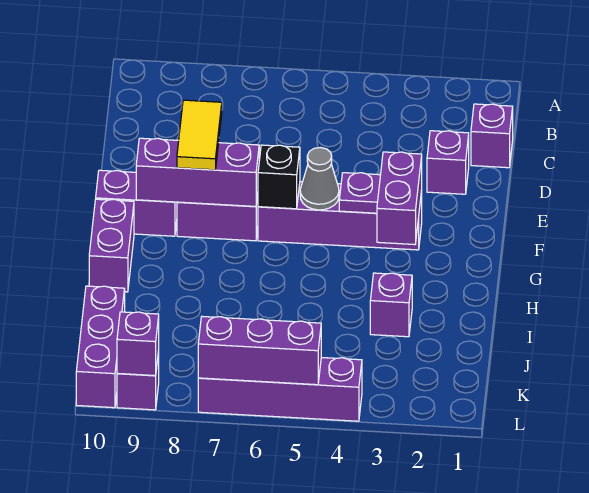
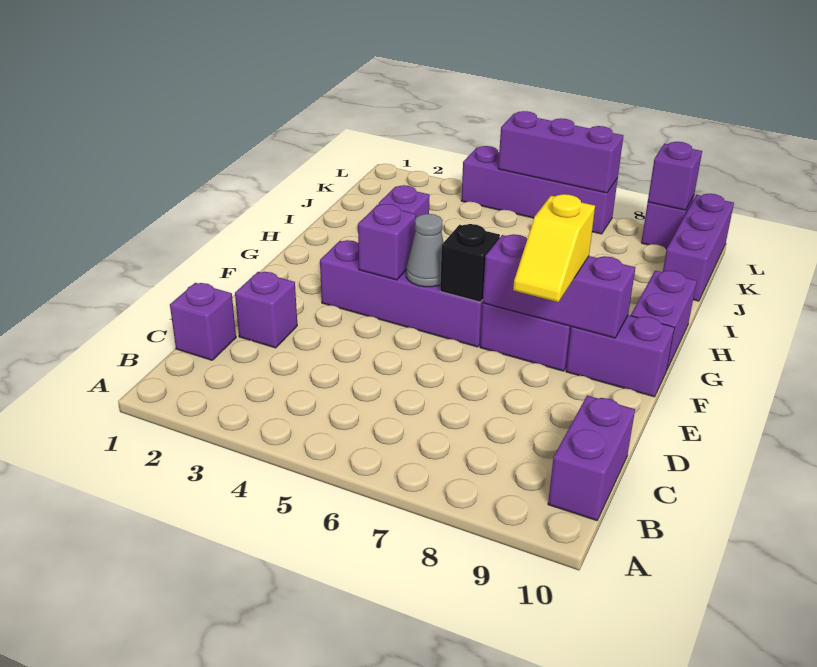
yellow 1x2 tile [177,100,222,170] -> yellow 1x2 slope [513,194,595,302]
purple 1x2 brick [377,152,422,245] -> purple 1x2 brick moved to [548,395,635,521]
purple 1x1 plate [339,173,380,213] -> purple 1x1 brick [358,204,416,280]

